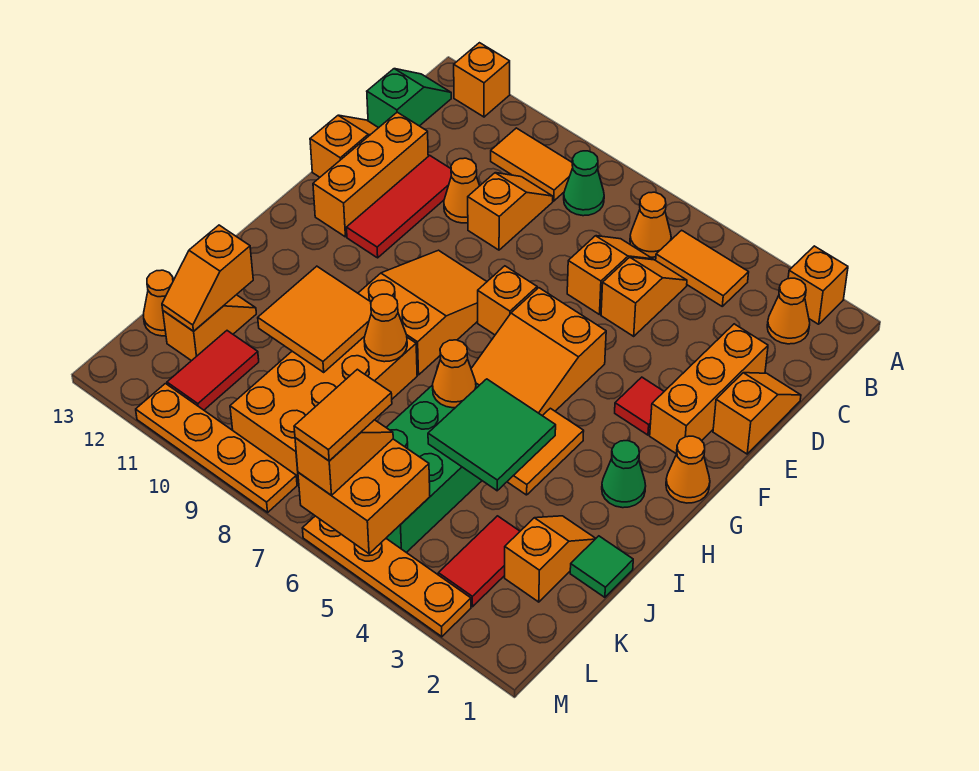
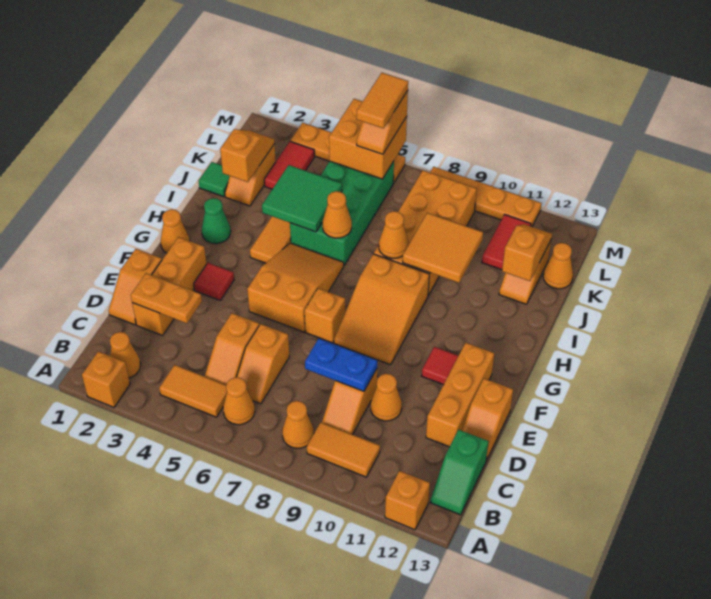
green 1x1 cone [564,151,604,216] -> orange 1x1 cone [282,401,314,448]
none -> orange 1x2 plate [131,273,202,323]
none -> blue 1x2 plate [305,338,377,391]
red 1x3 tile [346,155,451,258] -> red 1x1 tile [422,347,458,385]
none -> orange 1x2 slope [220,129,275,182]

